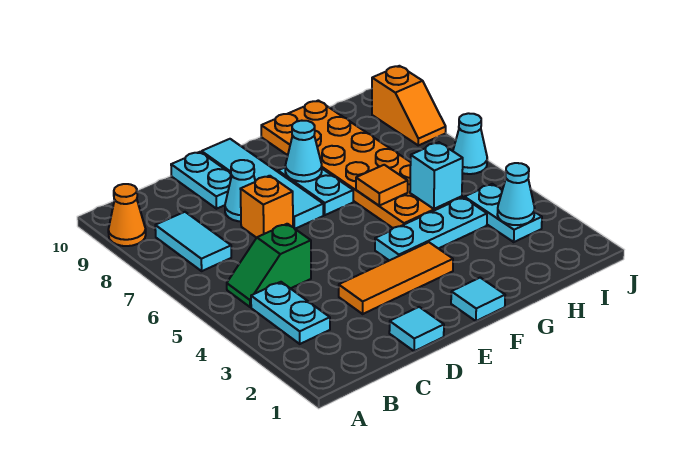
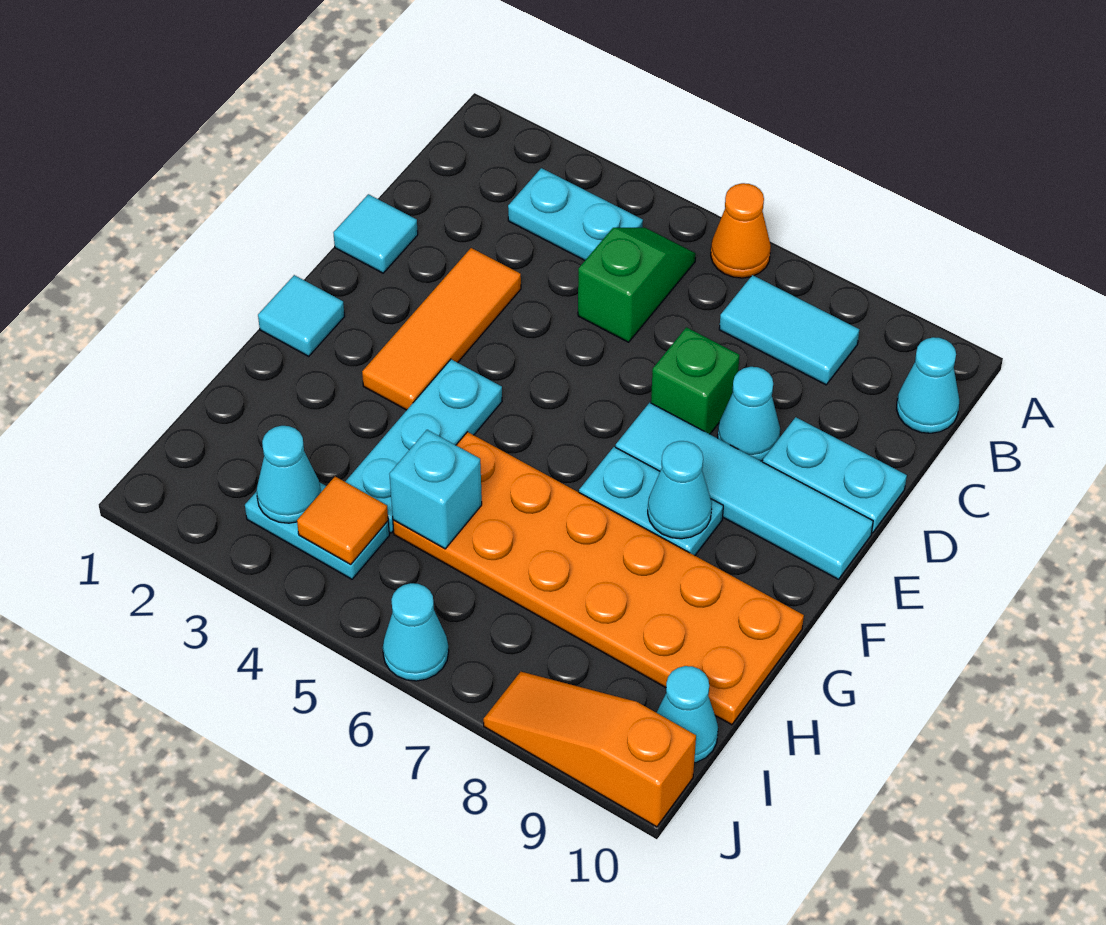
orange 1x1 cone [108,184,146,246] -> orange 1x1 cone moved to [711,183,771,278]
none -> cyan 1x1 cone [896,337,959,433]
orange 1x1 brick [241,176,293,238] -> green 1x1 brick [651,327,739,434]
orange 1x1 tile [356,165,408,206] -> orange 1x1 tile moved to [297,477,388,565]
none -> cyan 1x1 cone [657,666,718,763]
orange 1x2 slope [372,66,446,145] -> orange 1x3 slope [483,672,696,827]

